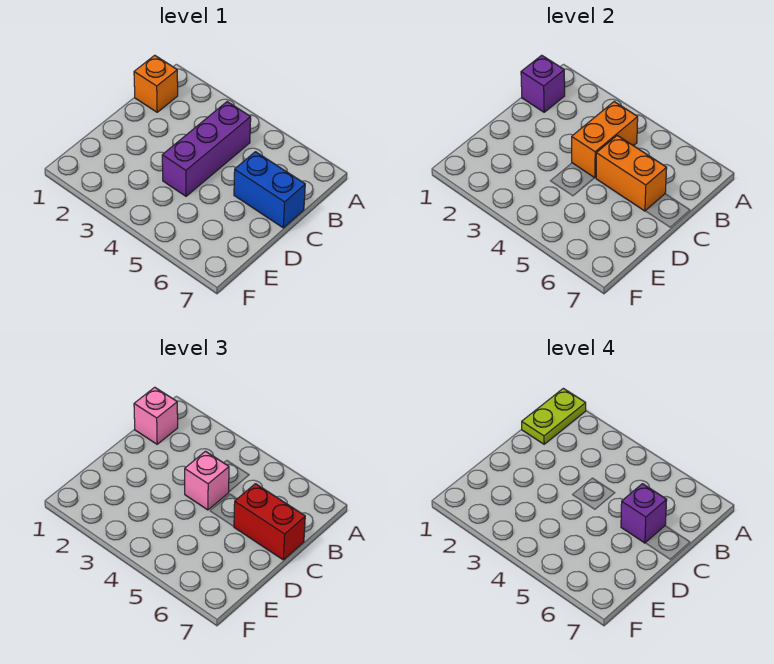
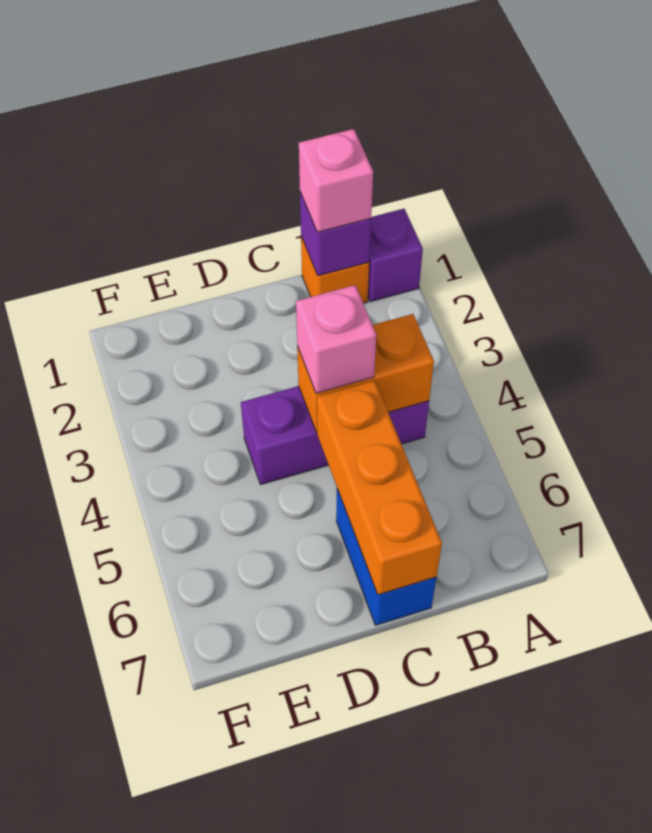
lime 1x2 plate [522,388,586,444] -> none
orange 1x2 brick [596,135,667,211] -> orange 1x3 brick [317,380,442,595]
red 1x2 brick [234,484,305,560] -> none
purple 1x1 brick [621,484,667,543] -> purple 1x1 brick moved to [368,209,423,302]

